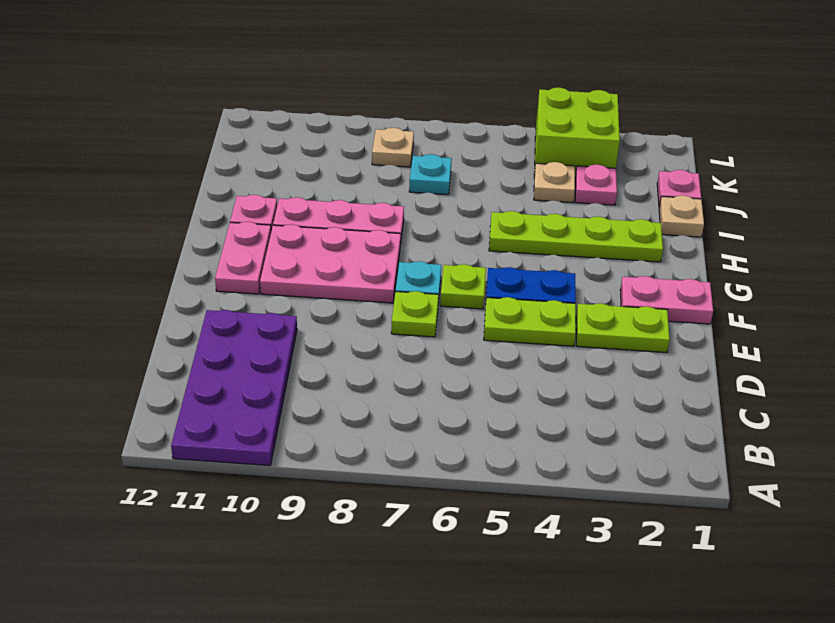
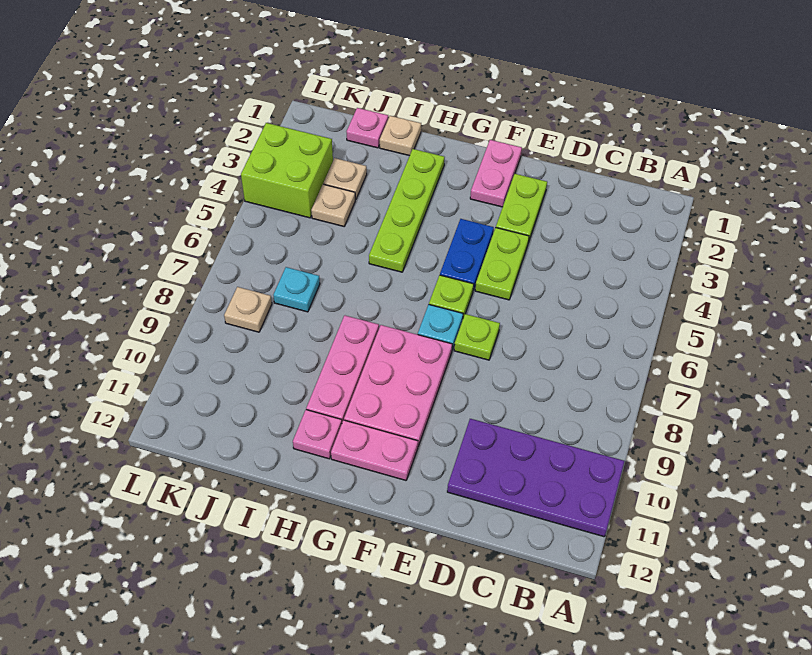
pink 1x1 plate [575,164,617,205] -> tan 1x1 plate [323,158,367,200]

